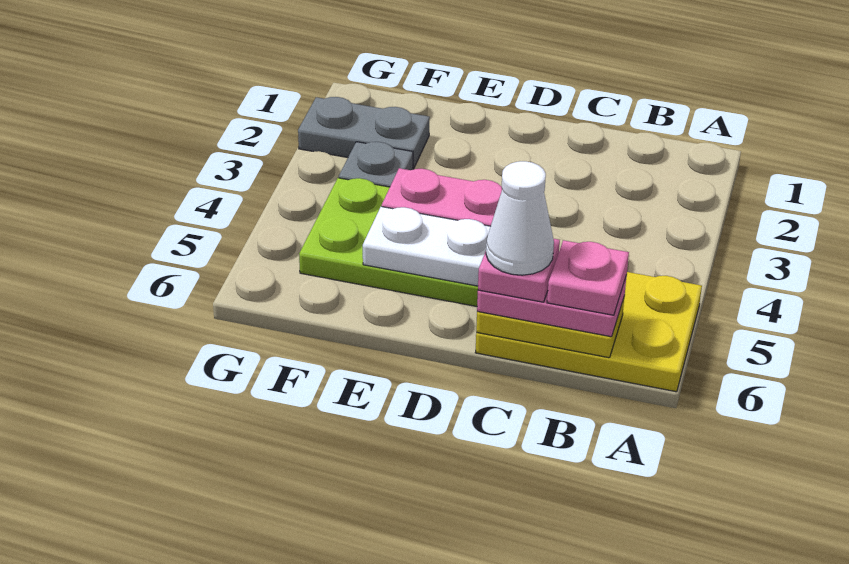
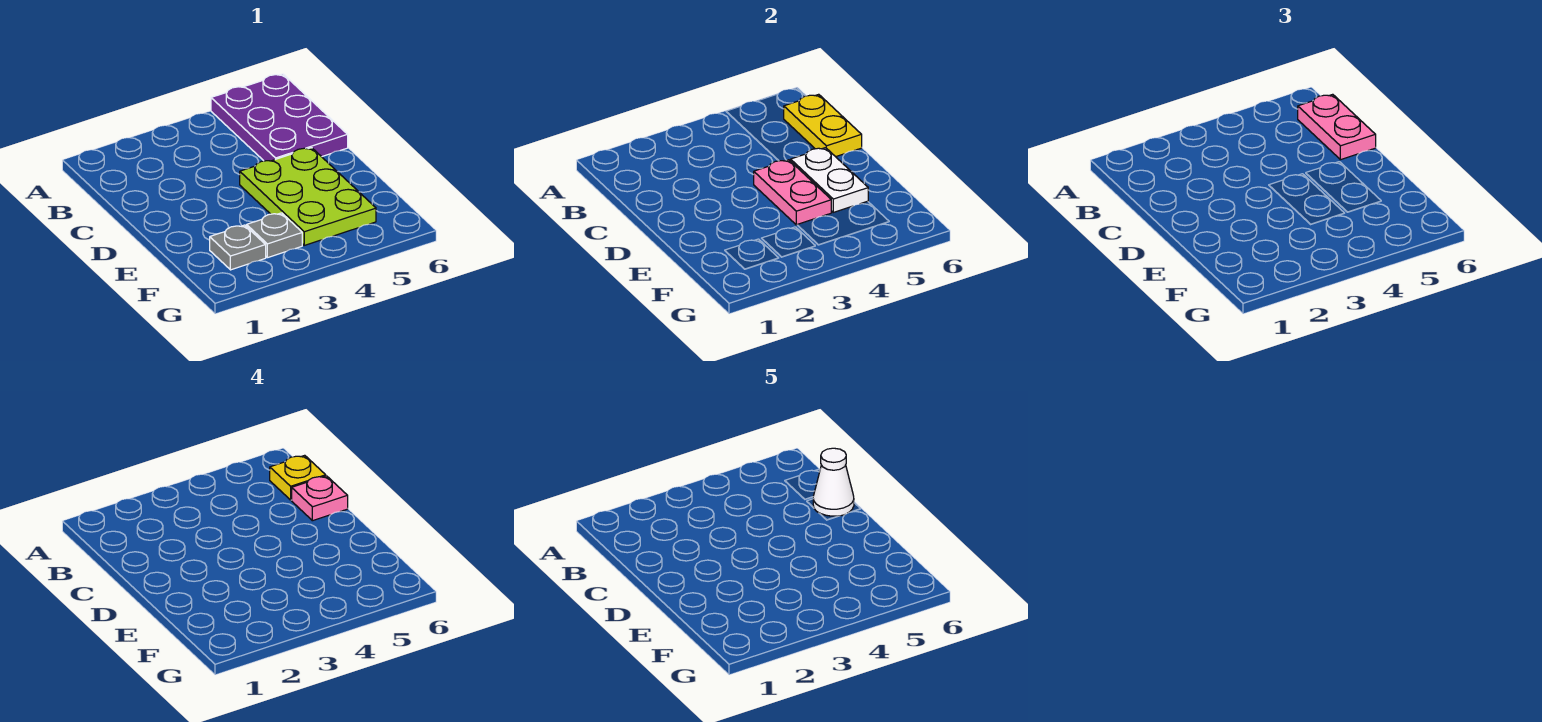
yellow 2x3 plate [475,272,702,392] -> purple 2x3 plate [211,74,348,161]
pink 1x1 plate [547,240,629,315] -> yellow 1x1 plate [270,455,326,500]
grey 1x2 plate [298,97,430,169] -> grey 1x1 plate [210,225,266,270]

